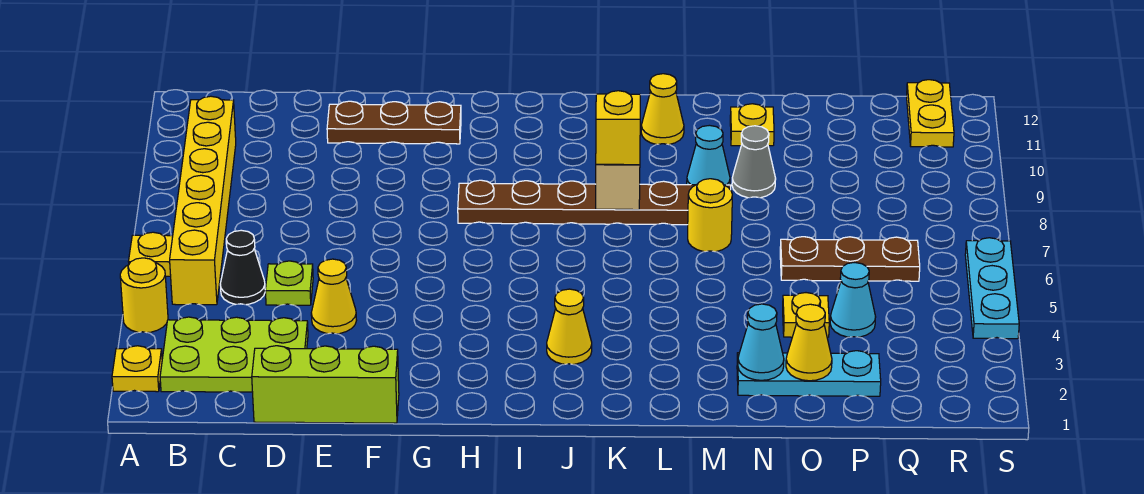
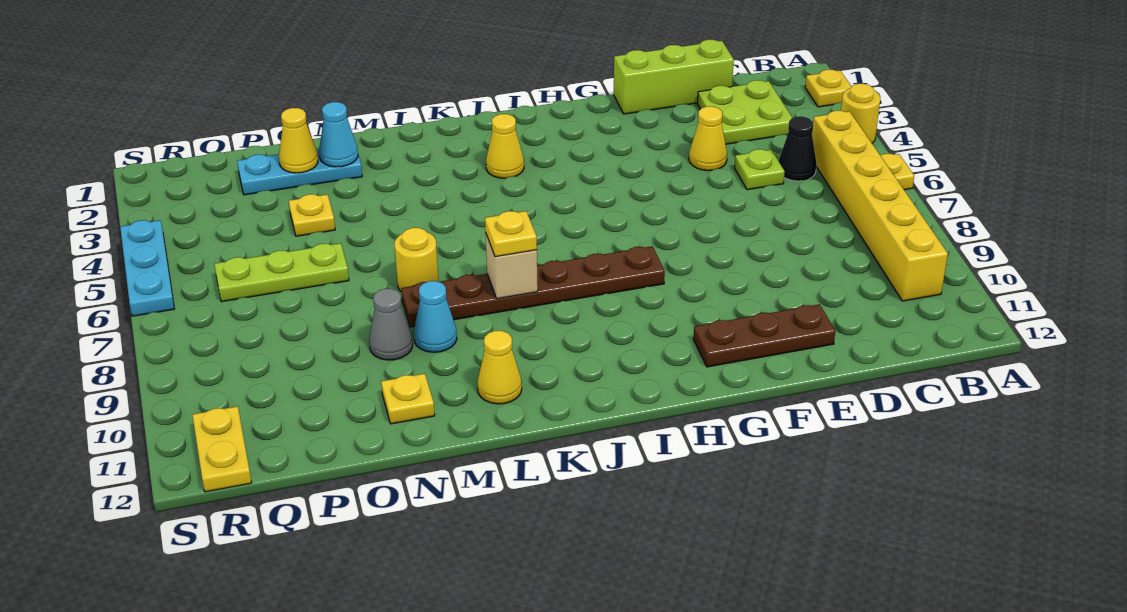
lime 2x3 plate [160,317,308,392] -> lime 2x2 plate [697,80,792,144]
yellow 1x1 brick [596,91,640,165] -> yellow 1x1 plate [485,211,537,257]
brown 1x3 plate [780,237,920,281] -> lime 1x3 plate [214,243,349,302]
cyan 1x1 cone [830,263,876,337] -> none

